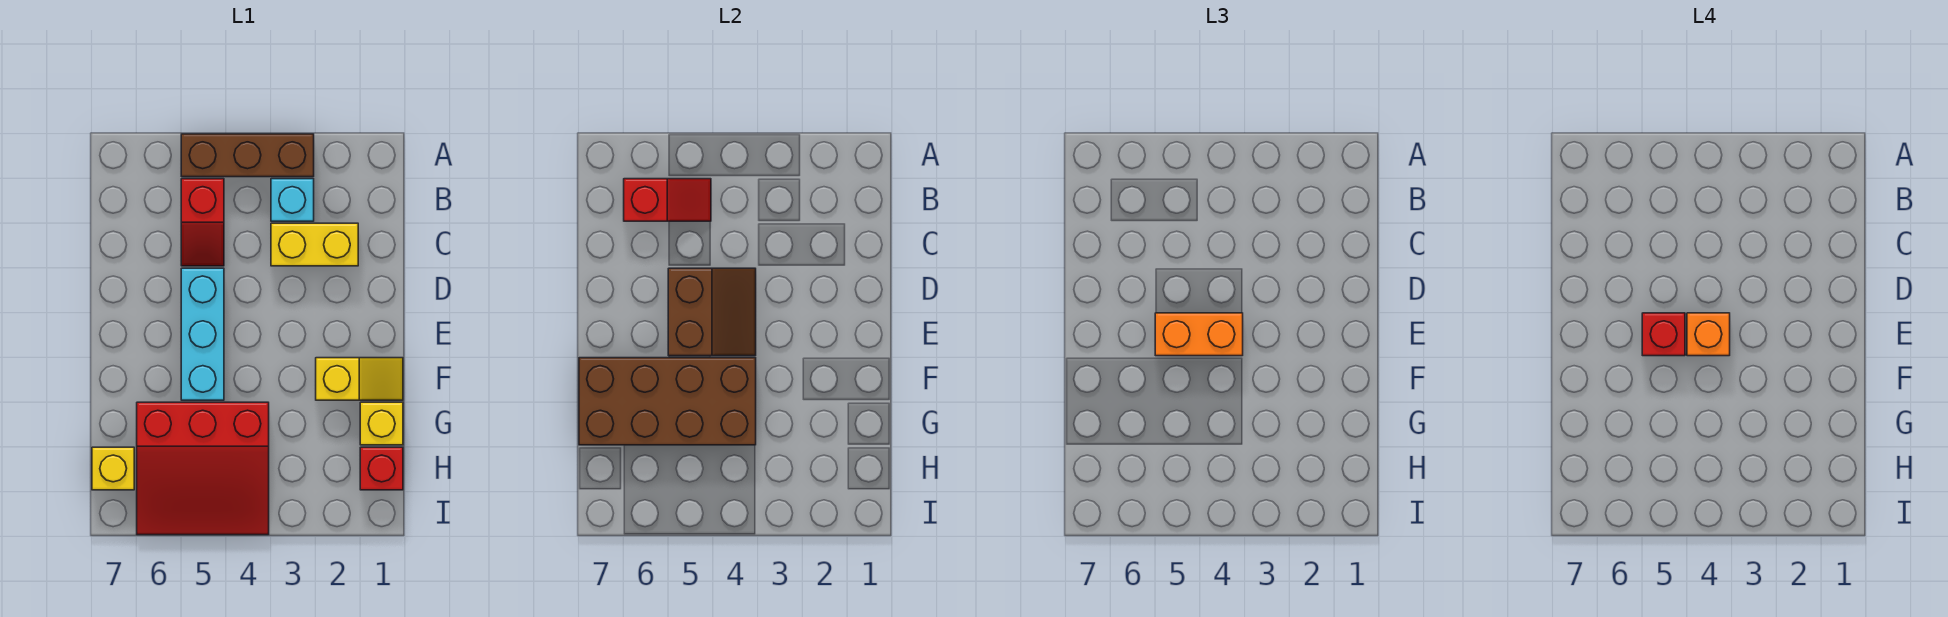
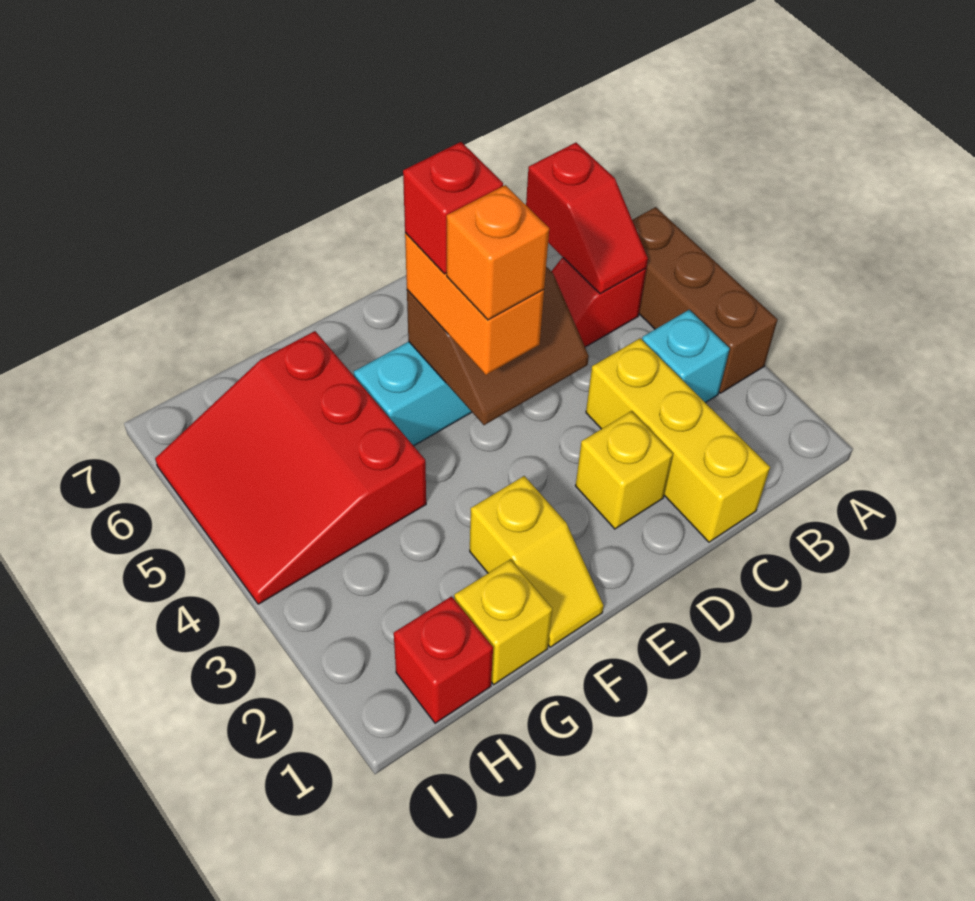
yellow 1x2 brick [271,223,358,266] -> yellow 1x3 brick [586,338,770,542]
brown 2x4 brick [579,358,756,445] -> none
yellow 1x1 brick [92,447,134,490] -> yellow 1x1 brick moved to [576,411,673,529]

